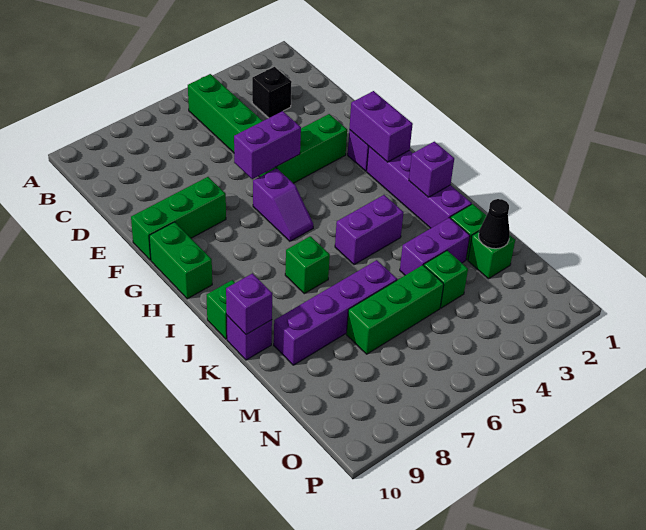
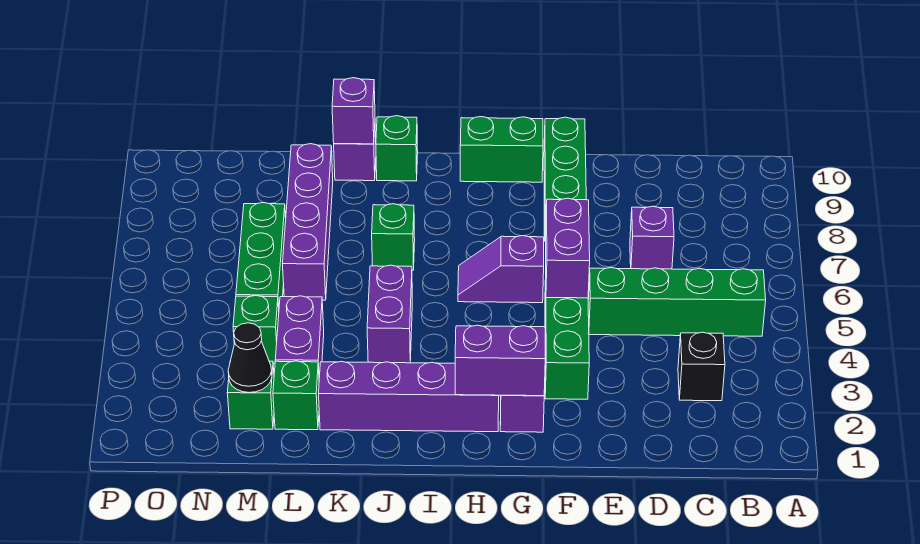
purple 1x1 brick [409,142,454,197] -> purple 1x1 brick moved to [630,206,674,269]

